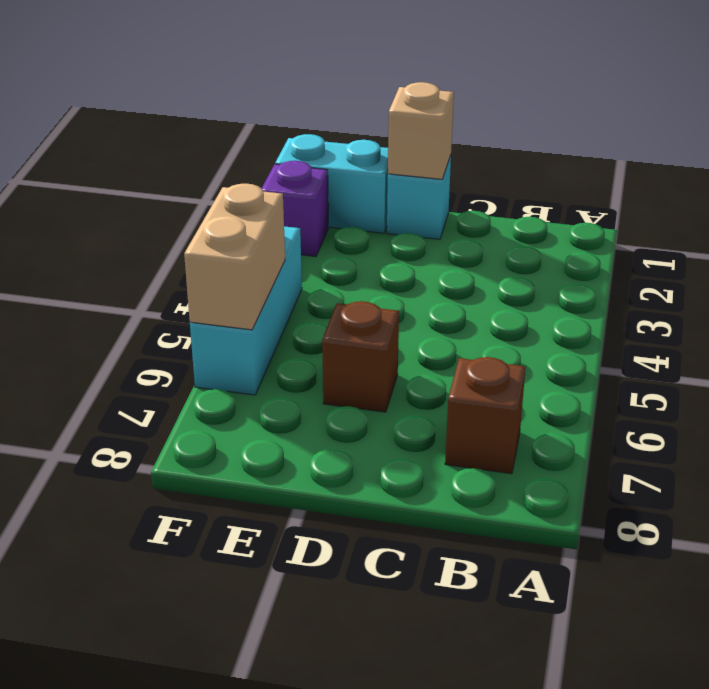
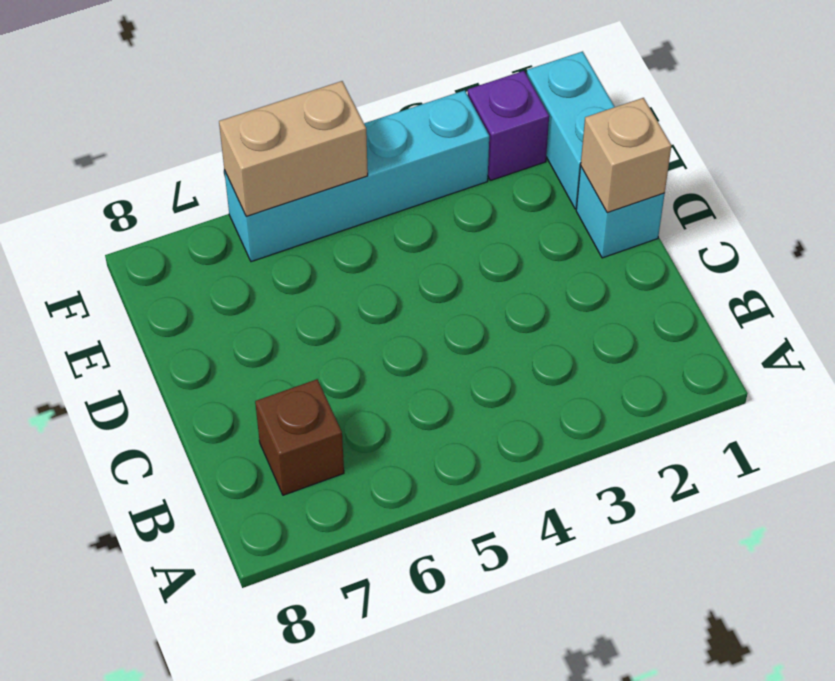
brown 1x1 brick [322,301,399,412] -> none
cyan 1x3 brick [190,226,302,395] -> cyan 1x4 brick [224,90,489,262]

